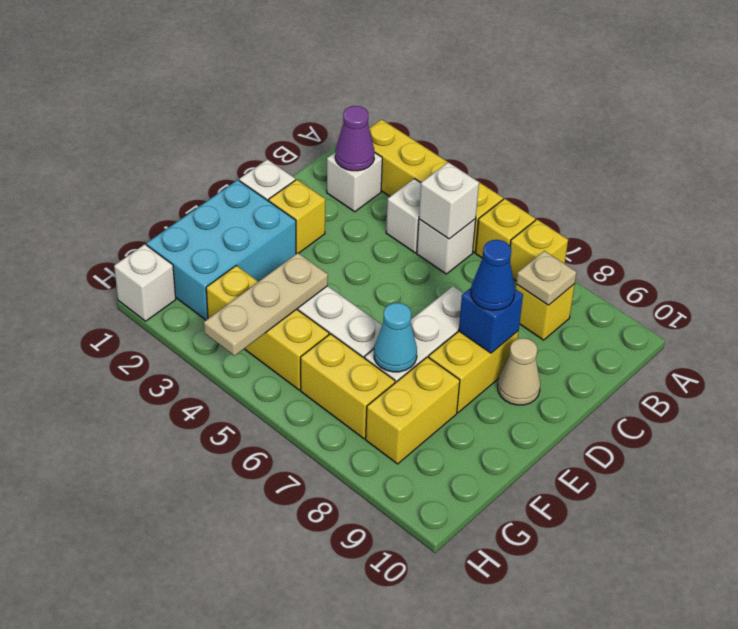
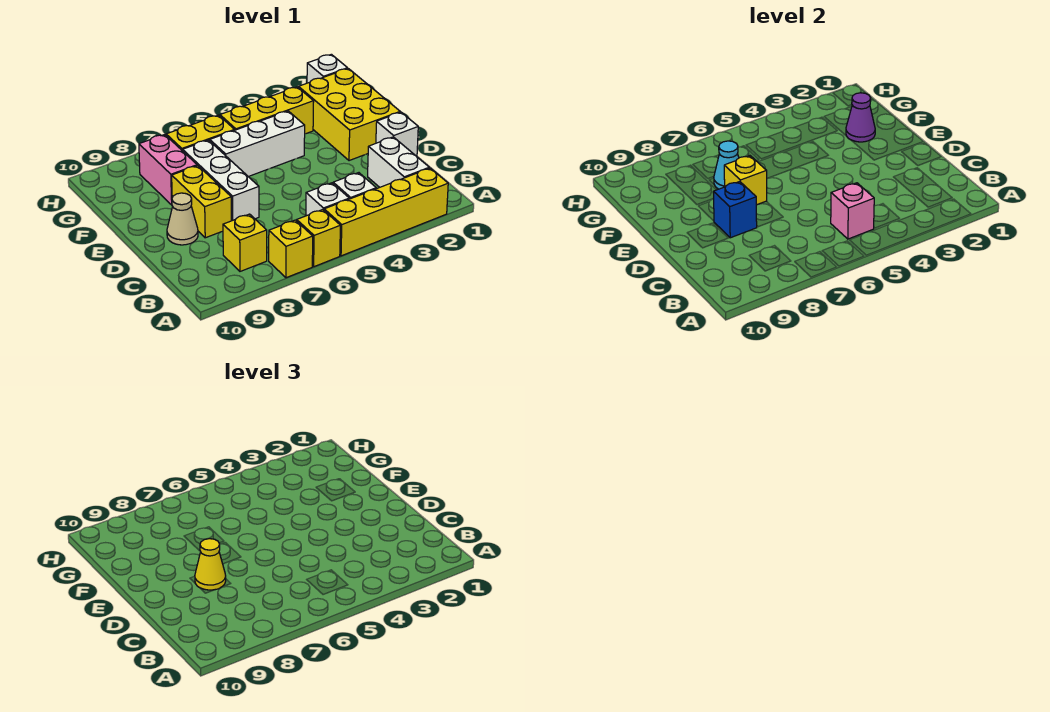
white 1x1 brick [327,152,382,212] -> white 1x2 brick [368,137,429,187]
purple 1x1 cone [335,106,374,171] -> purple 1x1 cone moved to [846,93,875,142]
white 1x1 brick [419,162,479,239] -> pink 1x1 brick [831,183,874,239]
tan 1x1 plate [516,251,577,305] -> none
yellow 1x1 brick [269,180,325,253] -> yellow 1x1 brick moved to [724,156,767,205]
blue 1x1 cone [471,240,515,310] -> yellow 1x1 cone [195,539,226,590]
cyan 2x3 brick [147,180,296,320] -> yellow 2x3 brick [299,69,400,161]
tan 1x3 plate [204,253,328,356] -> none
yellow 1x2 brick [366,357,460,464] -> pink 1x2 brick [139,135,197,205]

